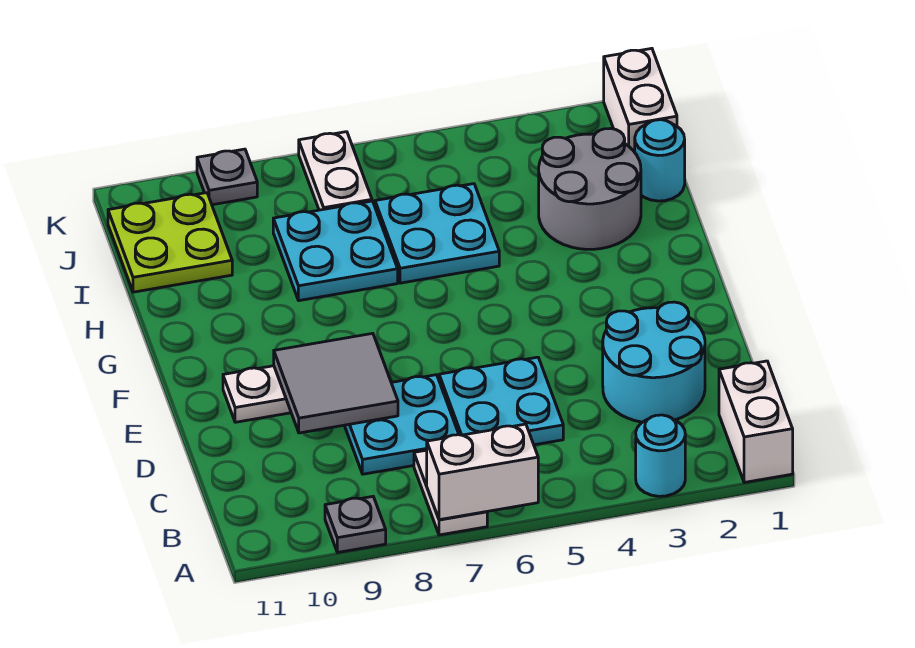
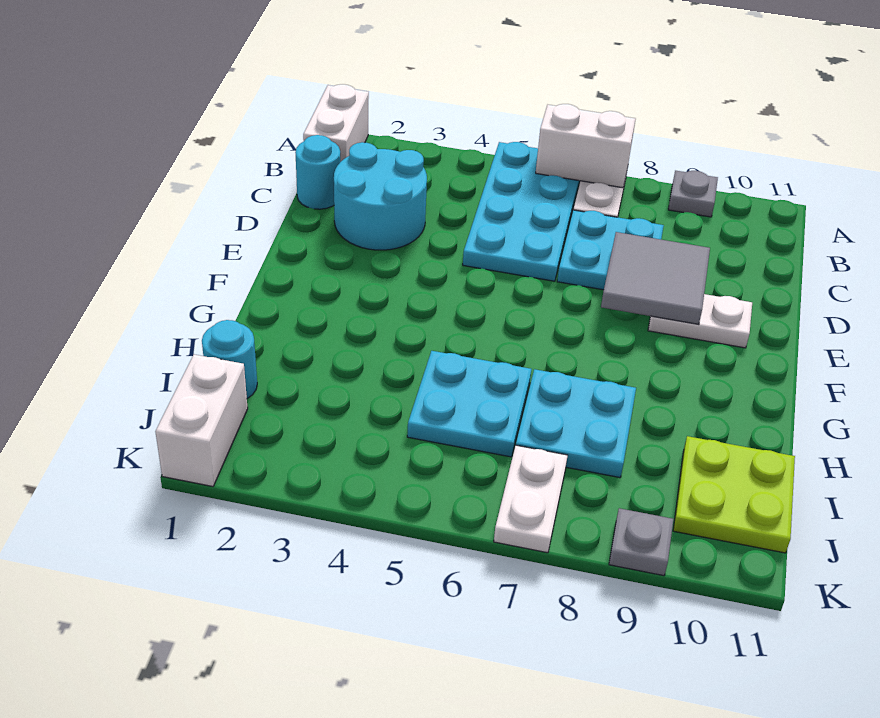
cyan 1x1 round brick [636,415,685,496] -> cyan 1x1 round brick moved to [295,135,340,209]
cyan 2x2 plate [439,357,563,445] -> cyan 2x4 plate [463,142,579,281]
grey 2x2 round brick [539,128,641,249] -> none

